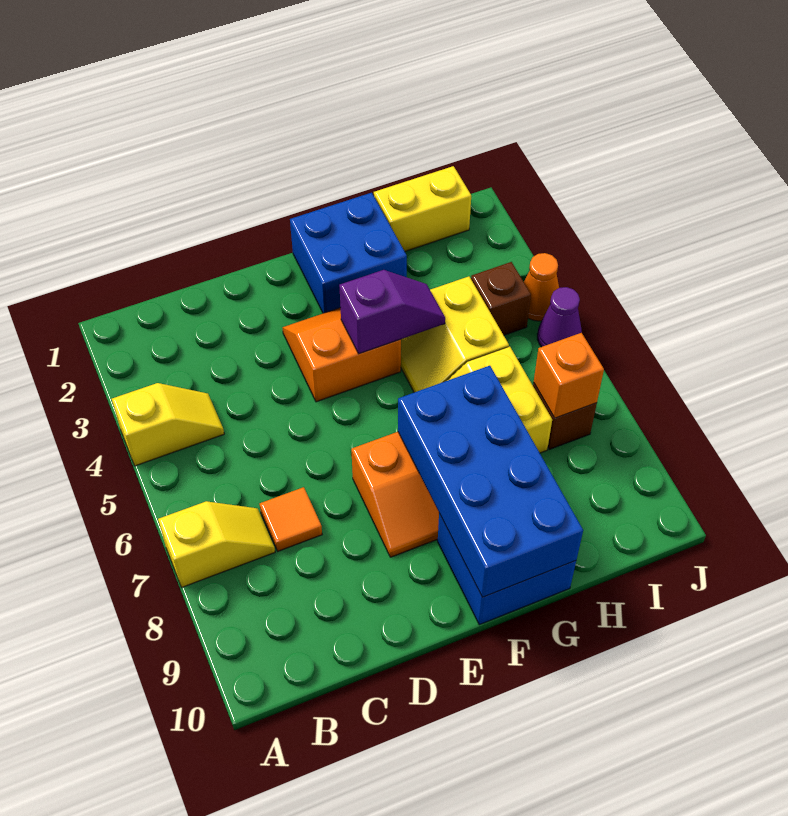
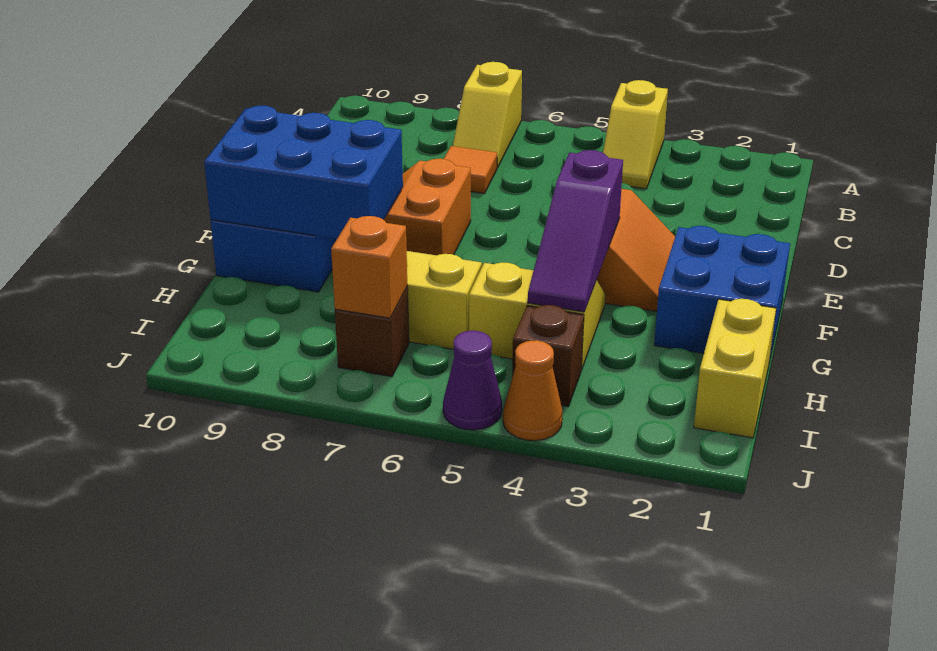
purple 1x2 slope [339,270,445,354] -> purple 1x3 slope [528,150,623,312]
blue 2x4 brick [398,366,583,597] -> blue 2x3 brick [204,106,403,239]

